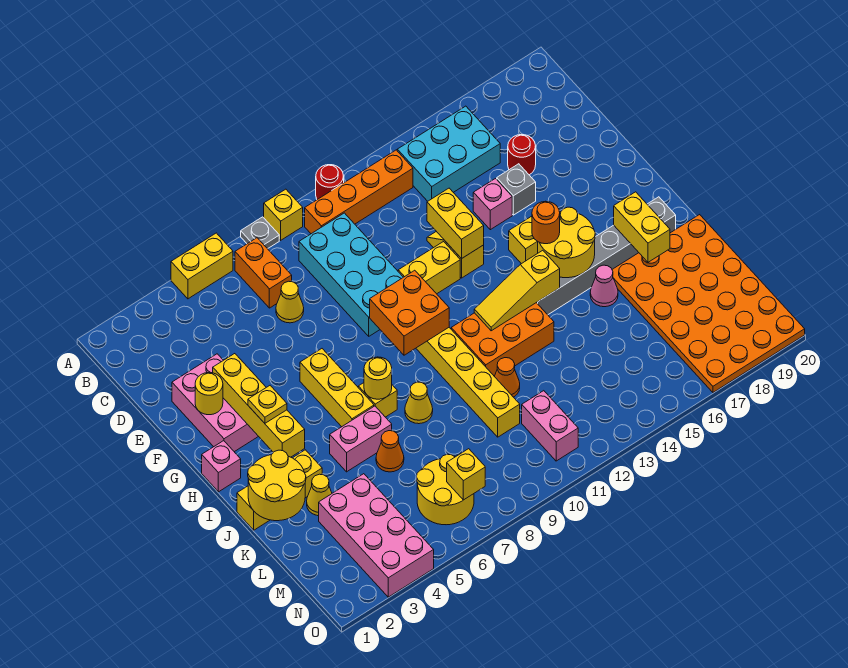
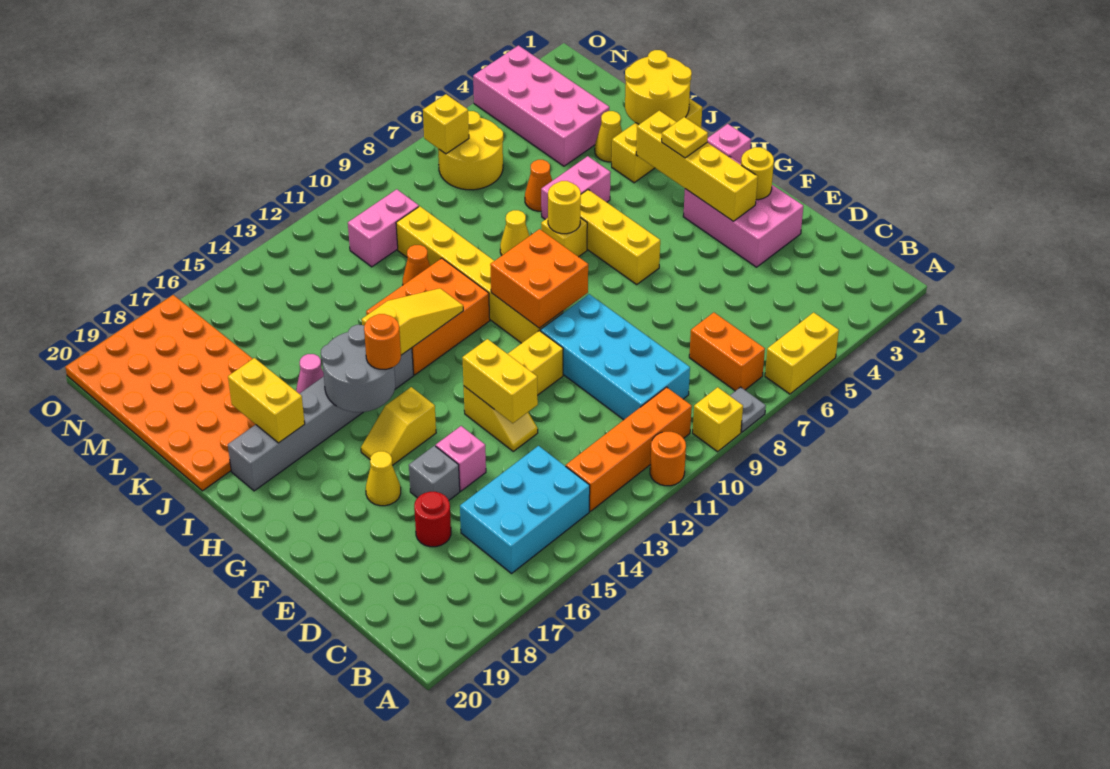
red 1x1 round brick [316,165,344,200] -> orange 1x1 round brick [650,432,686,486]
yellow 1x1 cone [276,281,304,323] -> yellow 1x1 cone moved to [366,451,401,506]
yellow 2x2 round brick [538,207,595,278] -> grey 2x2 round brick [321,325,395,412]
pink 1x2 brick [522,391,578,461] -> pink 1x2 brick turned to [348,189,419,267]

